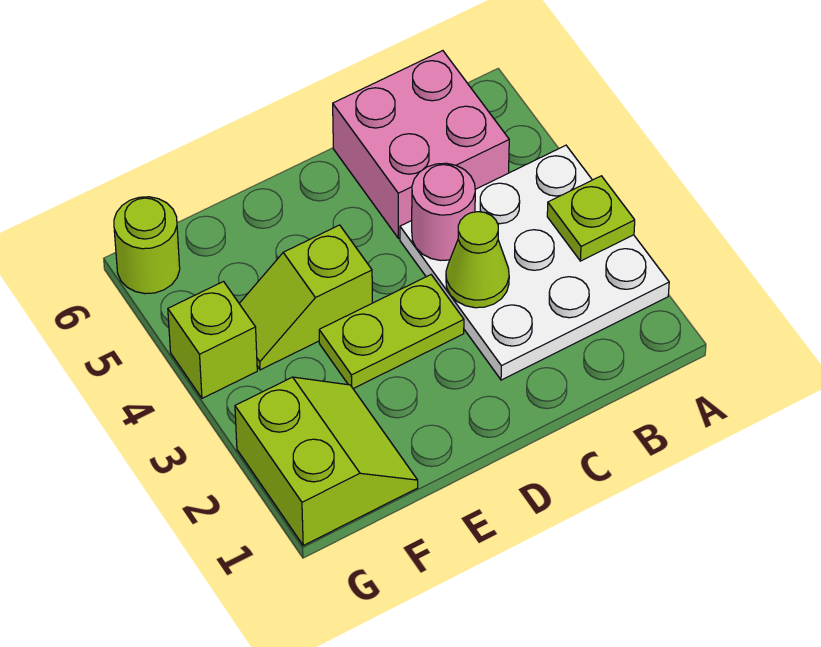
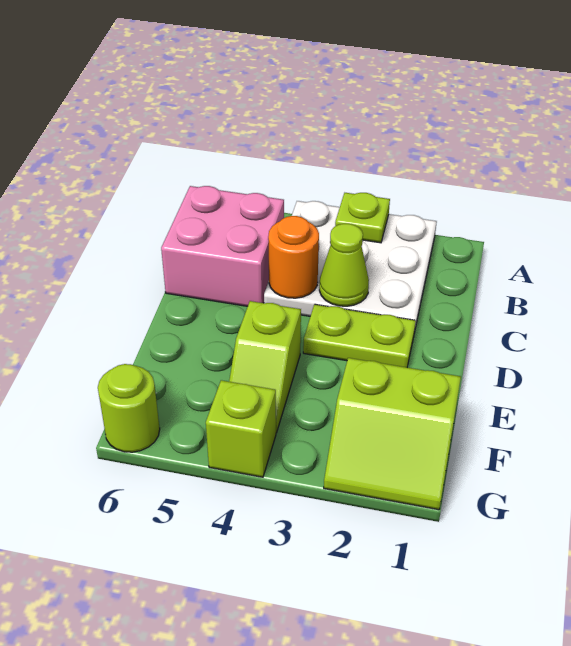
pink 1x1 round brick [412,163,475,260] -> orange 1x1 round brick [268,216,319,298]
lime 1x2 plate [319,275,464,389] -> lime 1x2 plate turned to [303,304,416,367]
lime 2x2 slope [235,377,418,545] -> lime 2x2 slope turned to [324,358,461,510]

